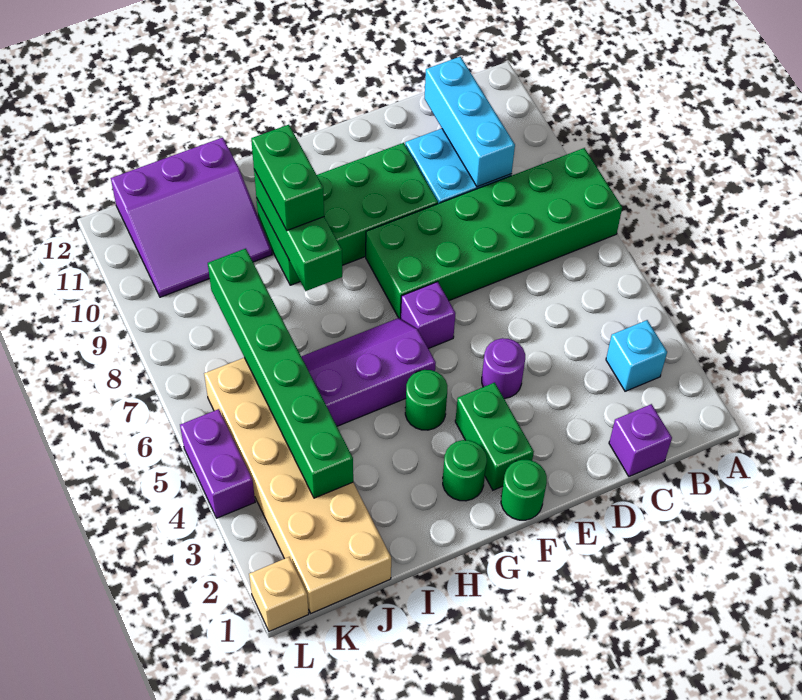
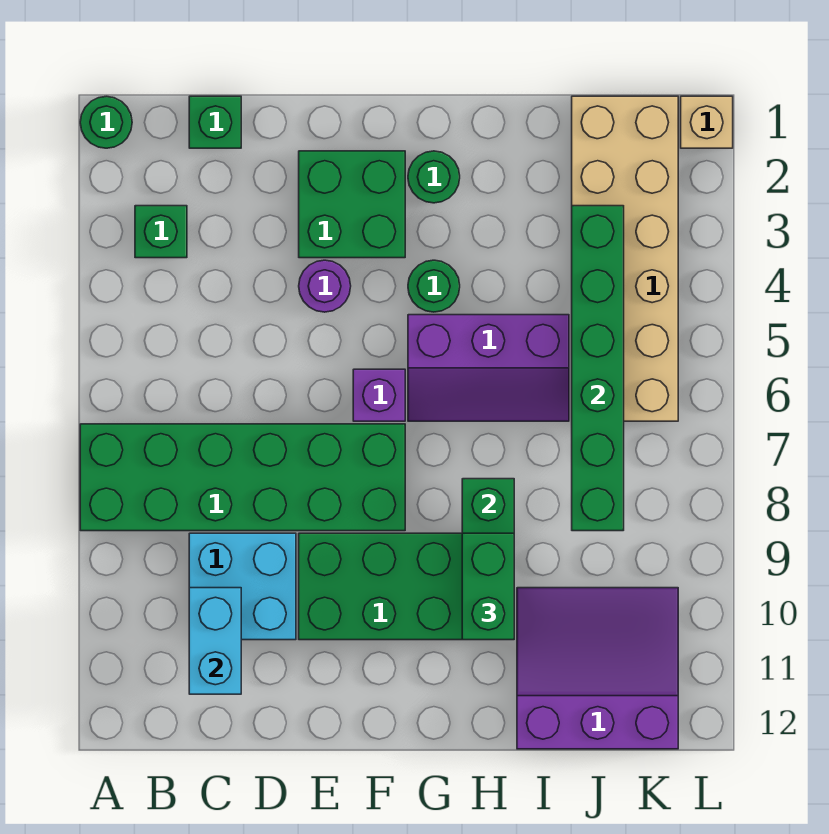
cyan 1x1 brick [606,320,667,391] -> green 1x1 brick [135,206,187,258]
purple 1x1 brick [609,404,672,476] -> green 1x1 brick [189,96,241,148]
cyan 1x3 brick [425,57,515,187] -> cyan 1x2 brick [189,588,241,694]
green 1x1 round brick [501,460,547,520] -> green 1x1 round brick moved to [80,96,132,148]
green 1x2 brick [455,383,534,490] -> green 2x2 brick [299,151,405,258]
purple 1x2 brick [180,409,255,518] -> none

